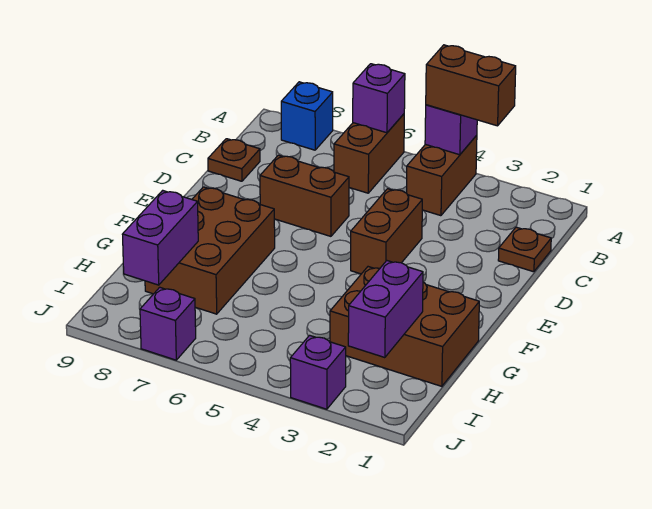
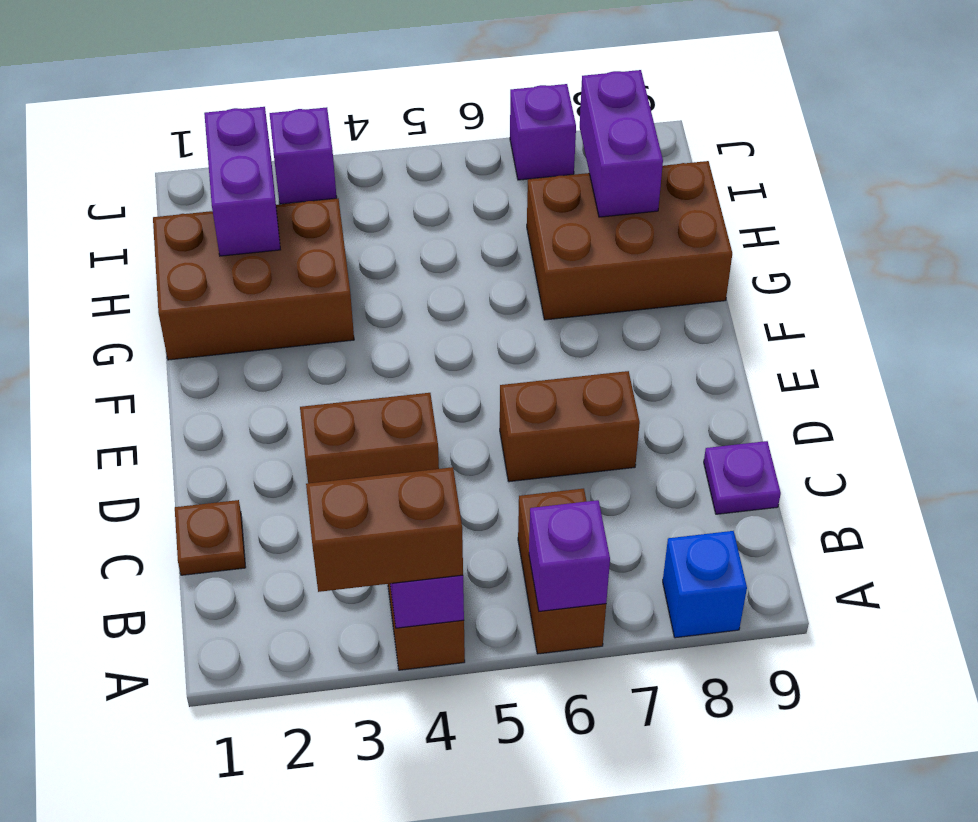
brown 1x1 plate [208,139,260,181] -> purple 1x1 plate [704,441,781,514]
brown 1x2 brick [351,189,422,274] -> brown 1x2 brick turned to [300,393,439,483]
brown 2x3 brick [145,187,275,314] -> brown 2x3 brick turned to [527,161,732,320]

